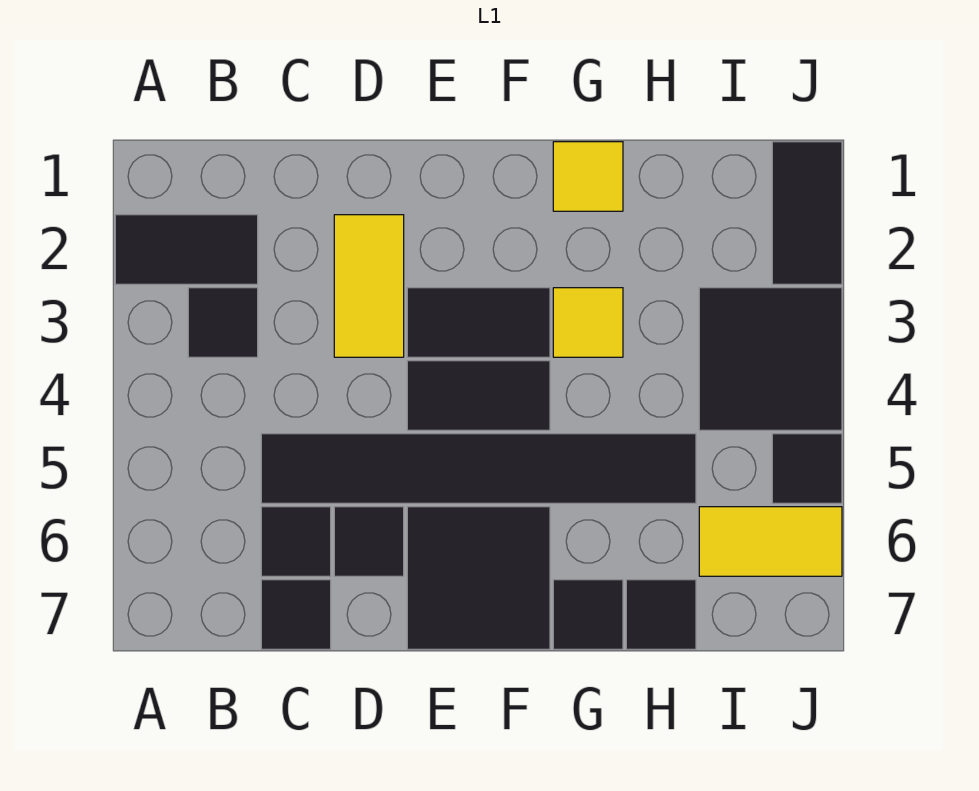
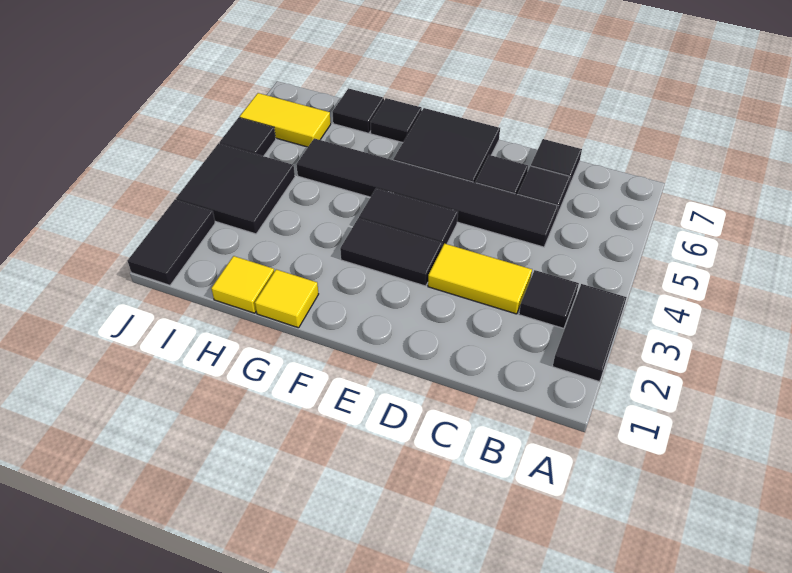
black 1x2 tile [115,215,258,284] -> black 1x2 tile turned to [553,284,627,382]
yellow 1x2 tile [334,215,404,357] -> yellow 1x2 tile turned to [428,244,532,314]
yellow 1x1 tile [553,288,623,357] -> yellow 1x1 tile moved to [211,256,274,313]

